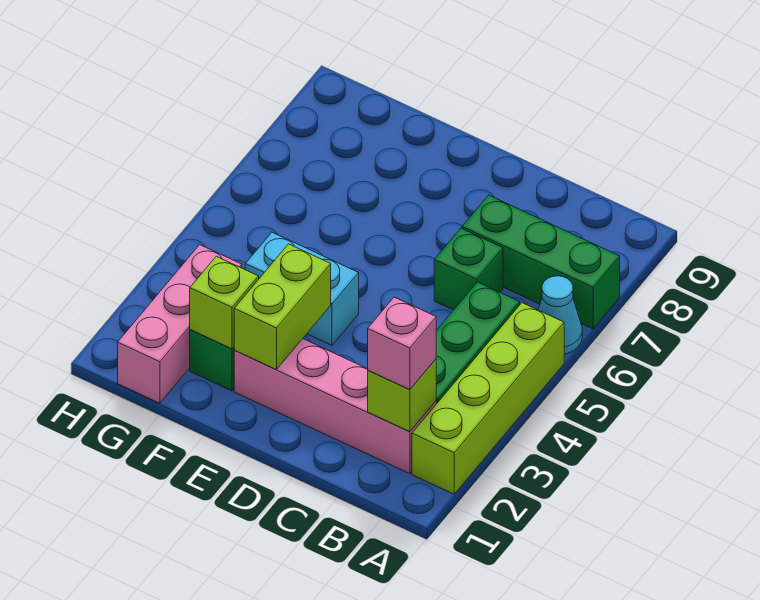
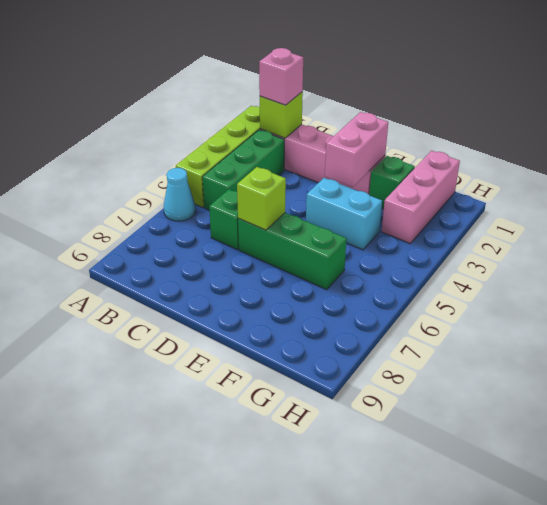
green 1x3 brick [462,195,620,329] -> green 1x3 brick moved to [238,213,347,290]
lime 1x2 brick [234,244,331,370] -> pink 1x2 brick [325,112,388,187]
lime 1x1 brick [190,256,259,349] -> lime 1x1 brick moved to [237,167,286,230]

